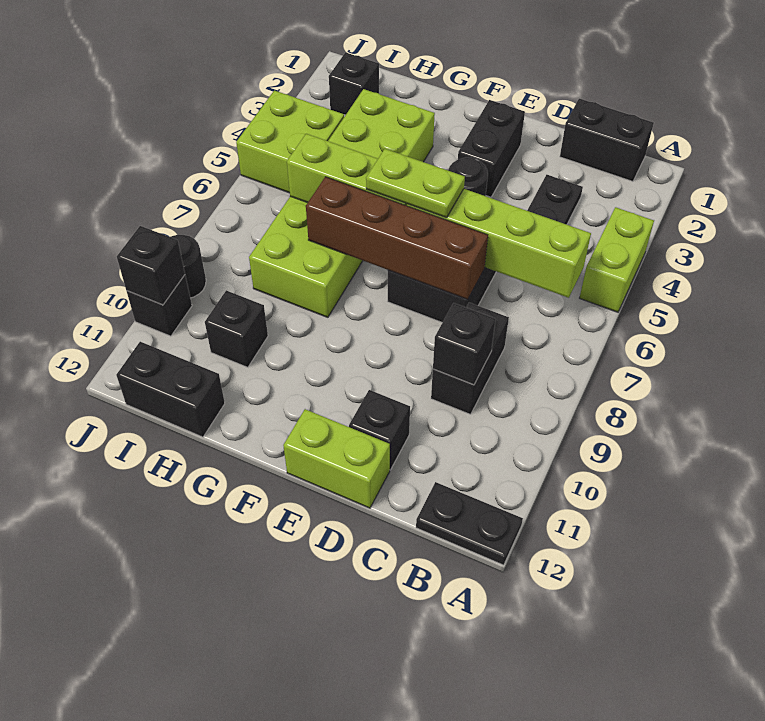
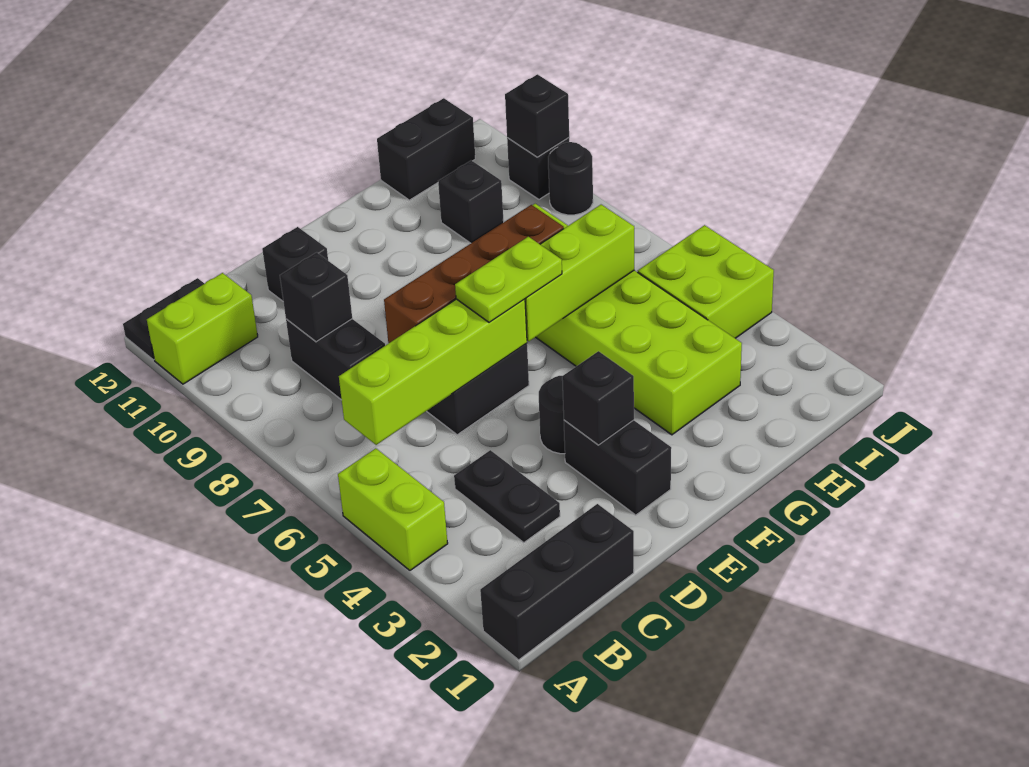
black 1x2 brick [560,99,654,181] -> black 1x3 brick [480,504,634,660]
lime 1x2 brick [283,409,390,508] -> lime 1x2 brick moved to [147,273,258,384]
black 1x1 brick [329,52,379,115] -> black 1x1 brick moved to [562,351,634,445]

